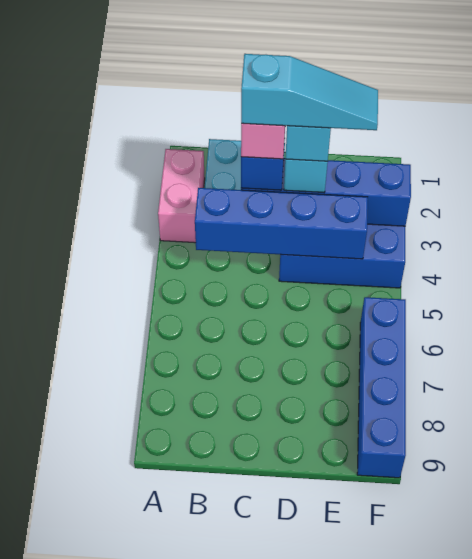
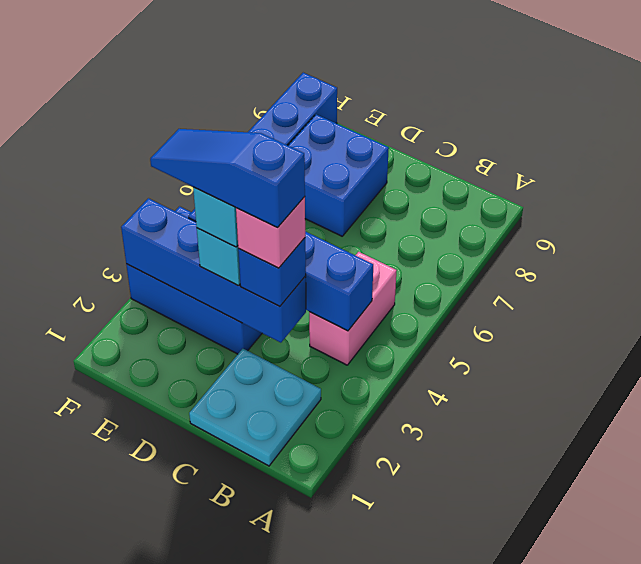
pink 1x2 brick [158,149,205,243] -> pink 1x2 brick moved to [309,252,397,365]
cyan 1x3 slope [241,54,378,130] -> blue 1x3 slope [150,129,305,227]
none -> blue 2x2 brick [288,114,389,236]

